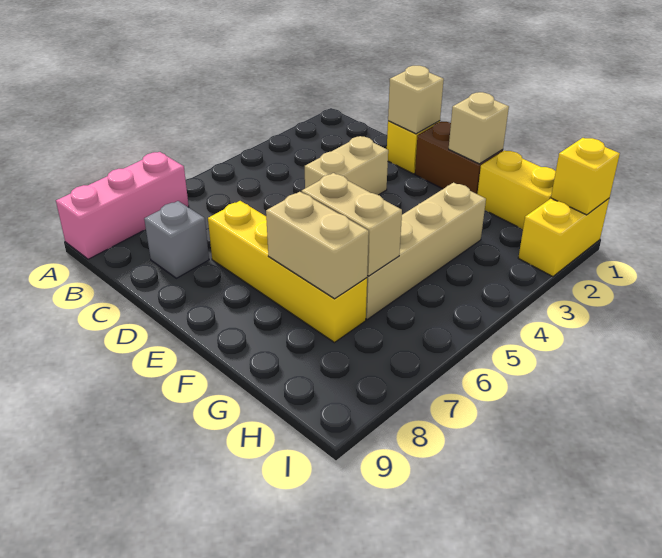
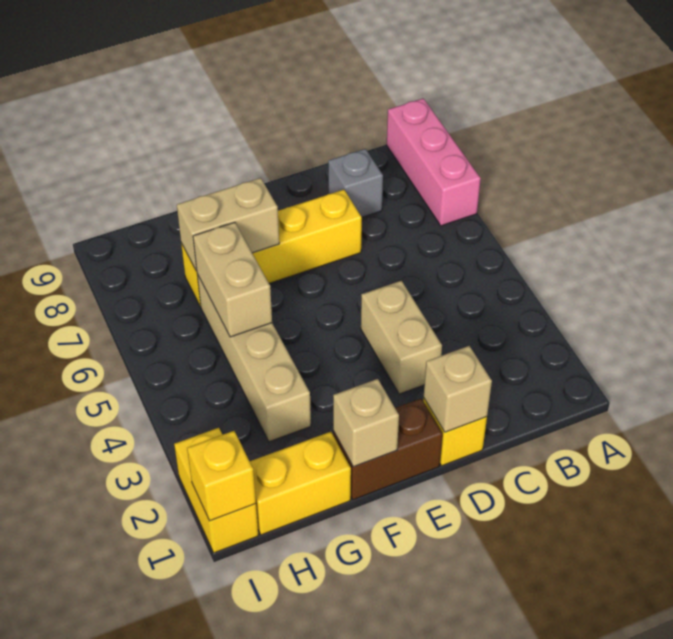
tan 1x2 brick [302,173,402,276] -> tan 1x2 brick turned to [193,222,272,337]

